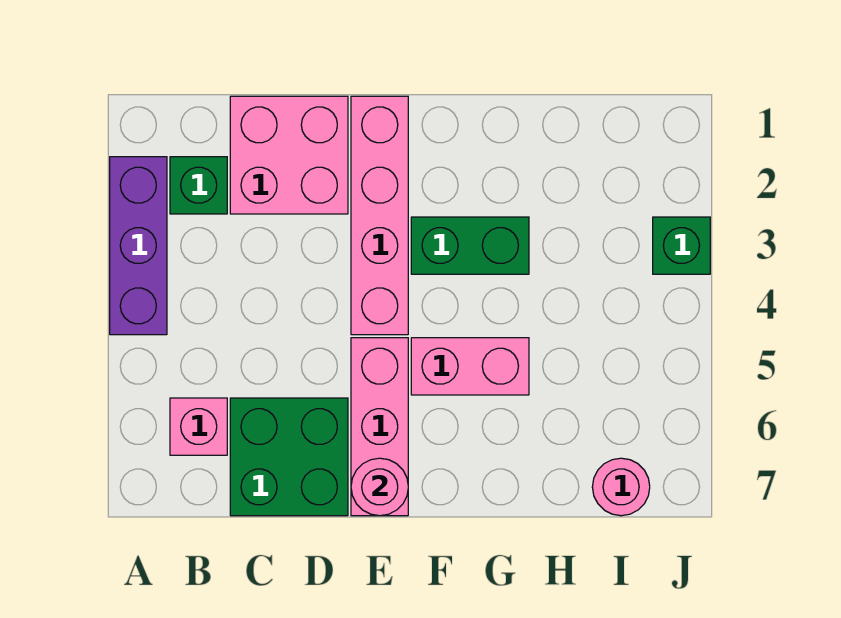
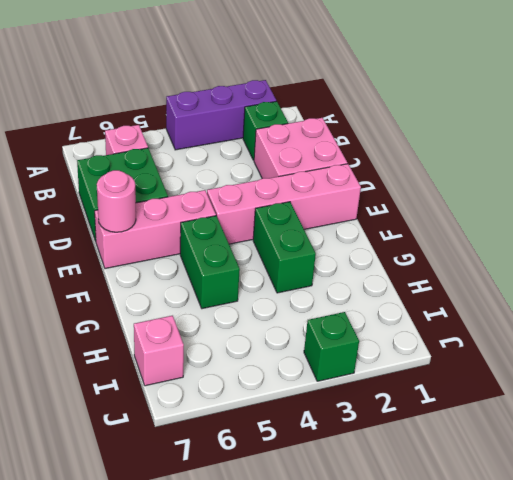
pink 1x2 brick [411,338,529,395] -> green 1x2 brick [180,216,240,309]
pink 1x1 round brick [592,458,650,516] -> pink 1x1 brick [134,316,184,386]

